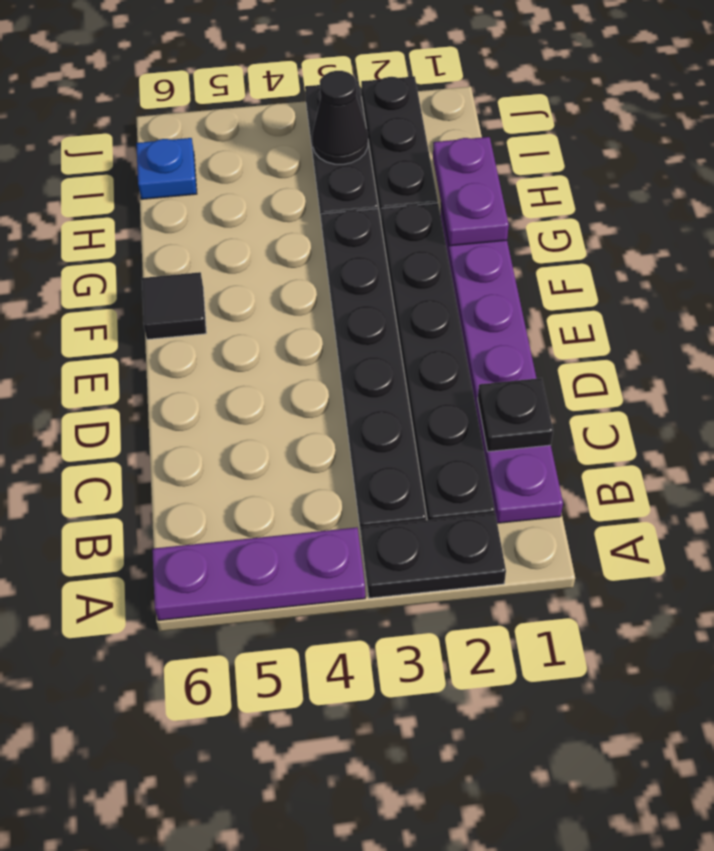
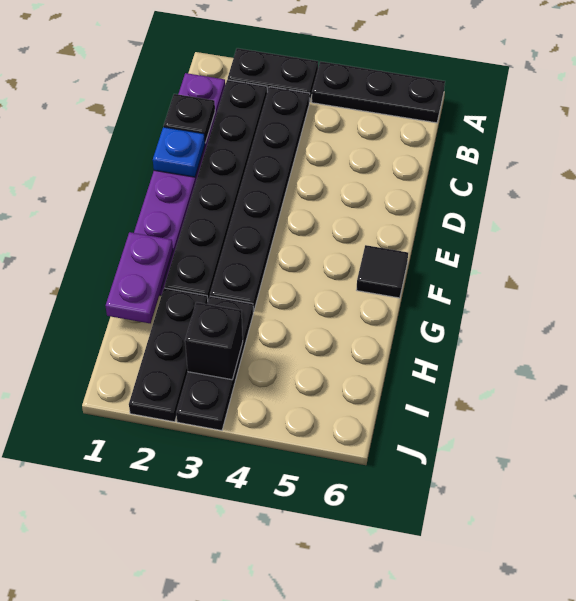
purple 1x3 plate [152,527,365,620] -> black 1x3 plate [312,61,445,123]
black 1x1 cone [312,71,368,164] -> black 1x1 brick [185,302,243,380]
blue 1x1 plate [136,138,197,199] -> blue 1x1 plate moved to [153,127,205,177]

